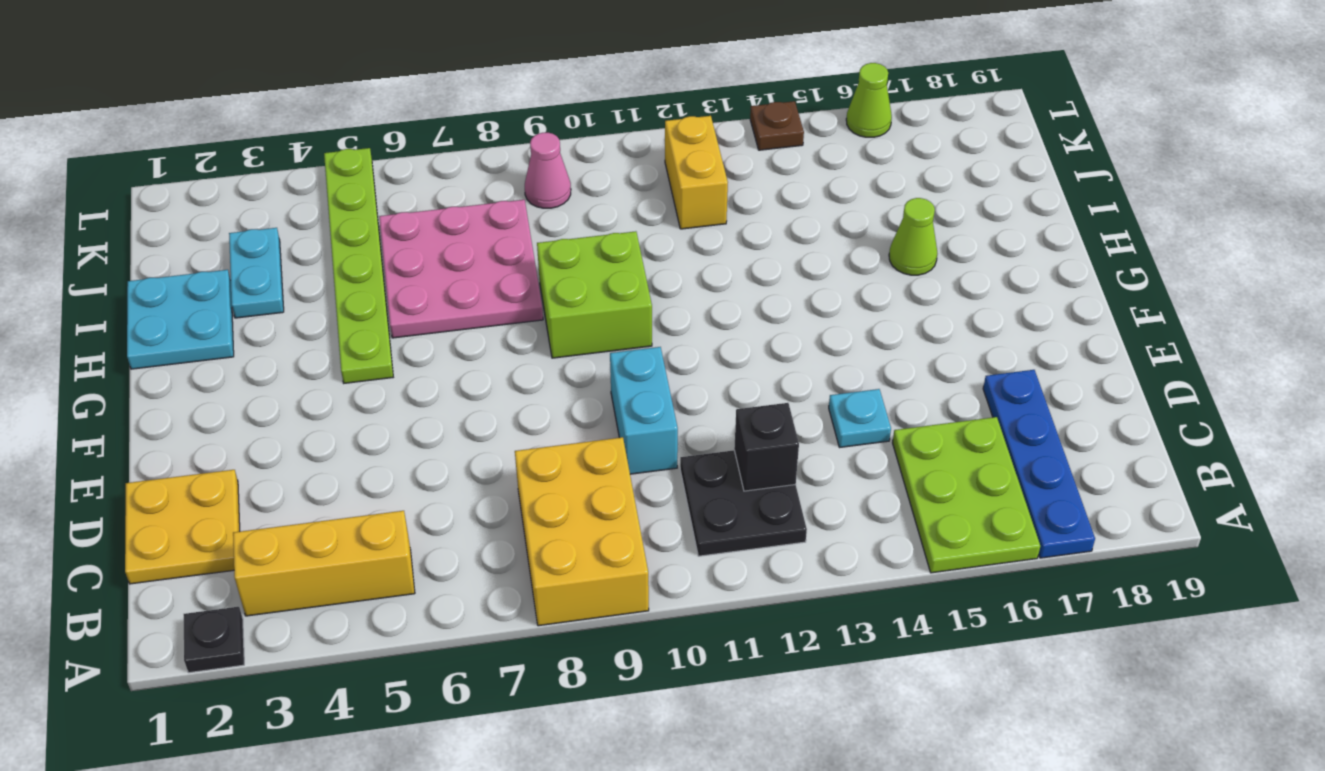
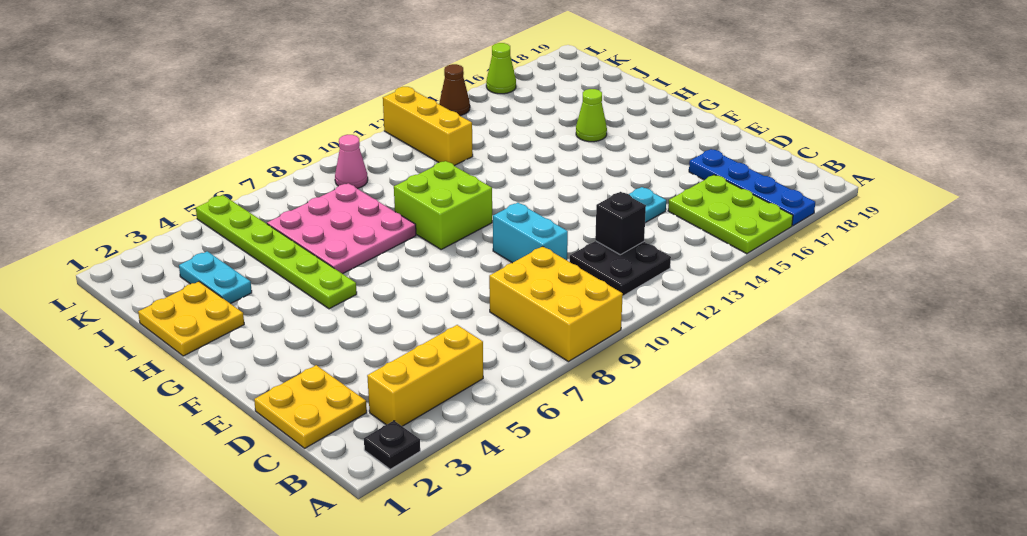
cyan 2x2 plate [127,270,234,369] -> yellow 2x2 plate [138,282,244,356]
yellow 1x2 brick [665,116,728,229] -> yellow 1x3 brick [383,87,473,166]
brown 1x1 plate [750,101,804,150] -> brown 1x1 cone [439,64,470,116]

